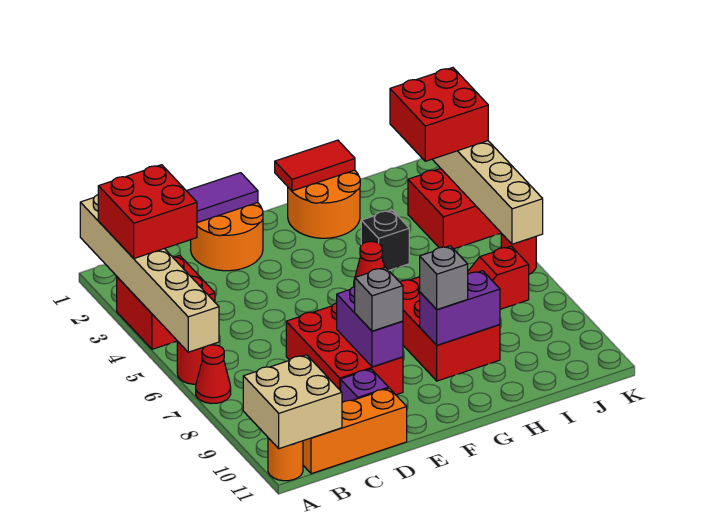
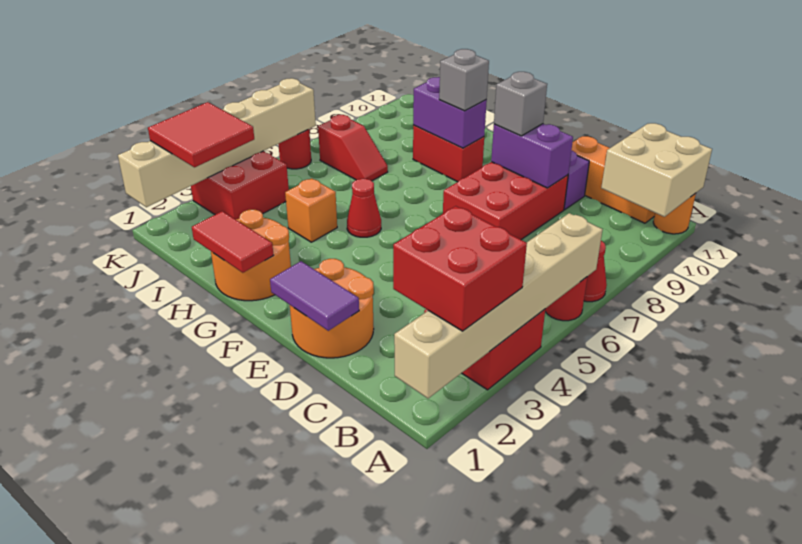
purple 1x2 brick [337,286,403,367] -> purple 1x2 brick turned to [491,124,573,188]
red 2x3 brick [400,277,500,381] -> red 1x2 brick [413,125,484,182]
black 1x1 brick [361,210,409,270] -> orange 1x1 brick [285,178,337,242]
red 2x2 brick [390,68,488,161] -> red 2x2 tile [148,102,254,167]

